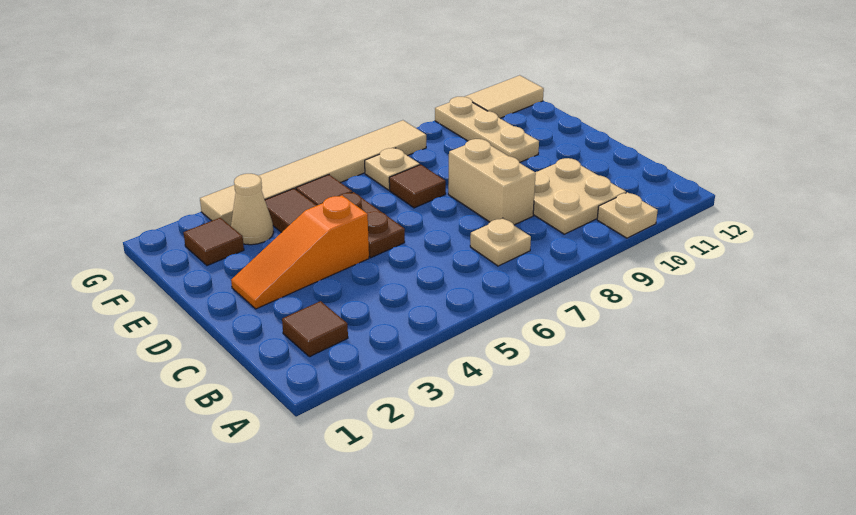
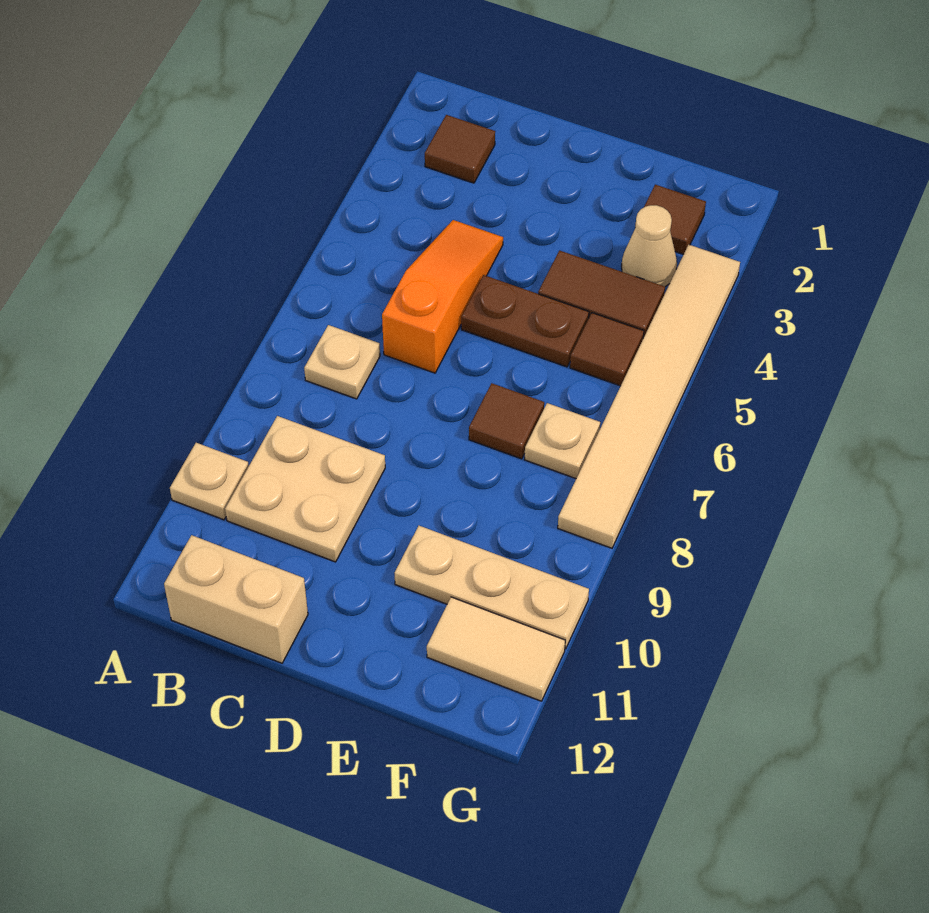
tan 1x2 brick [448,139,536,225] -> tan 1x2 brick moved to [164,535,308,663]
orange 1x3 slope [231,196,369,309] -> orange 1x3 slope moved to [382,220,503,373]
tan 1x2 tile [465,75,544,118] -> tan 1x2 tile turned to [427,597,565,701]

